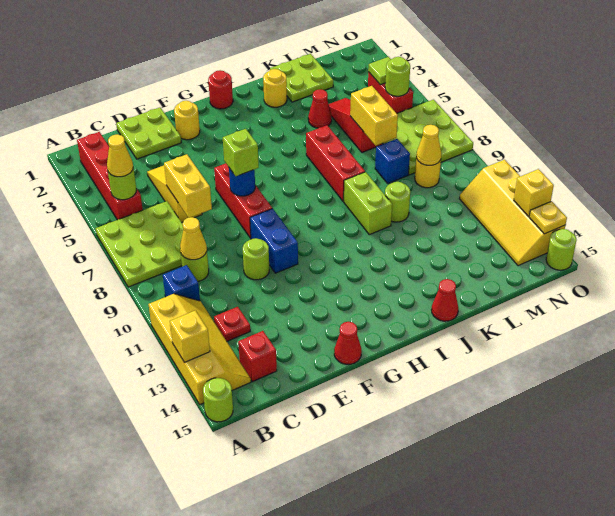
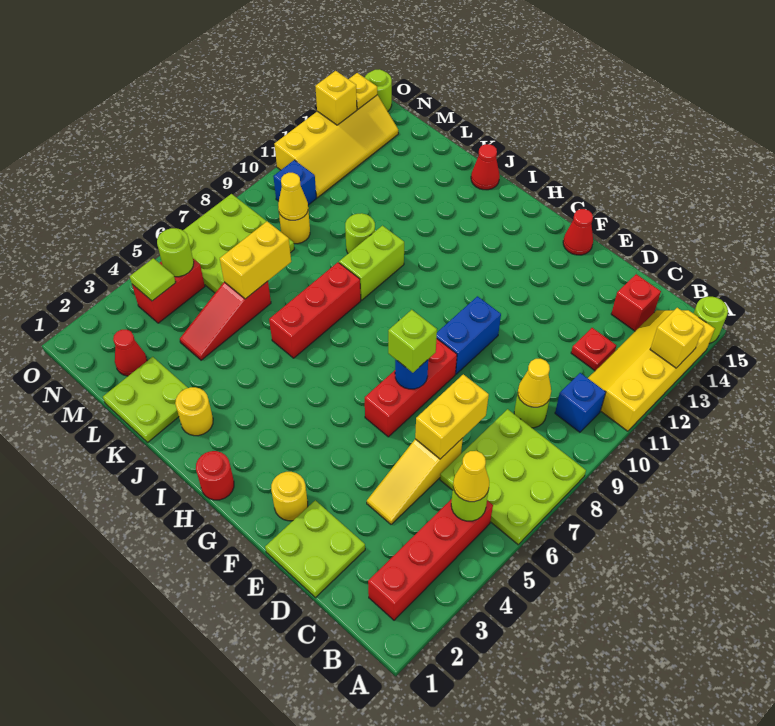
lime 1x1 round brick [243,238,269,280] -> none
red 1x1 cone [308,89,332,128] -> red 1x1 cone moved to [113,330,147,376]
blue 1x1 brick [375,139,410,183] -> blue 1x1 brick moved to [273,160,316,205]

